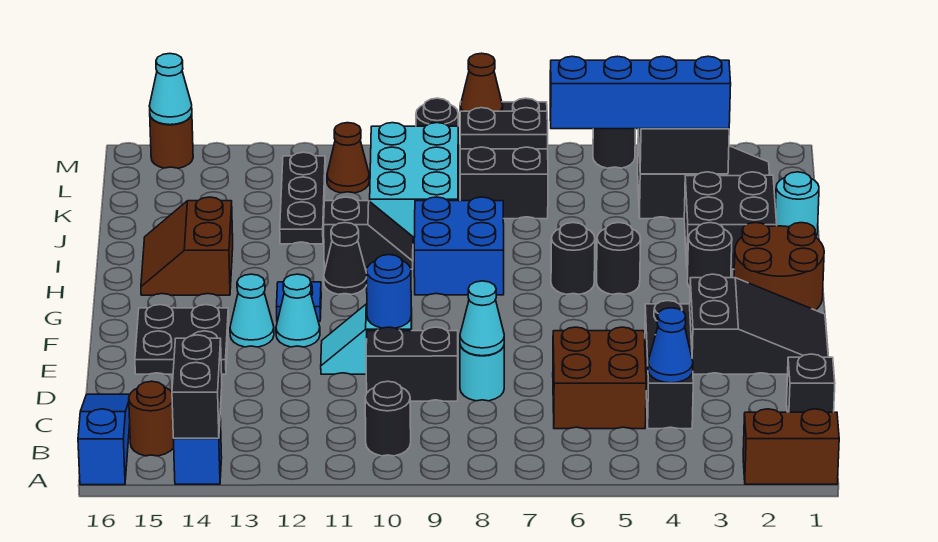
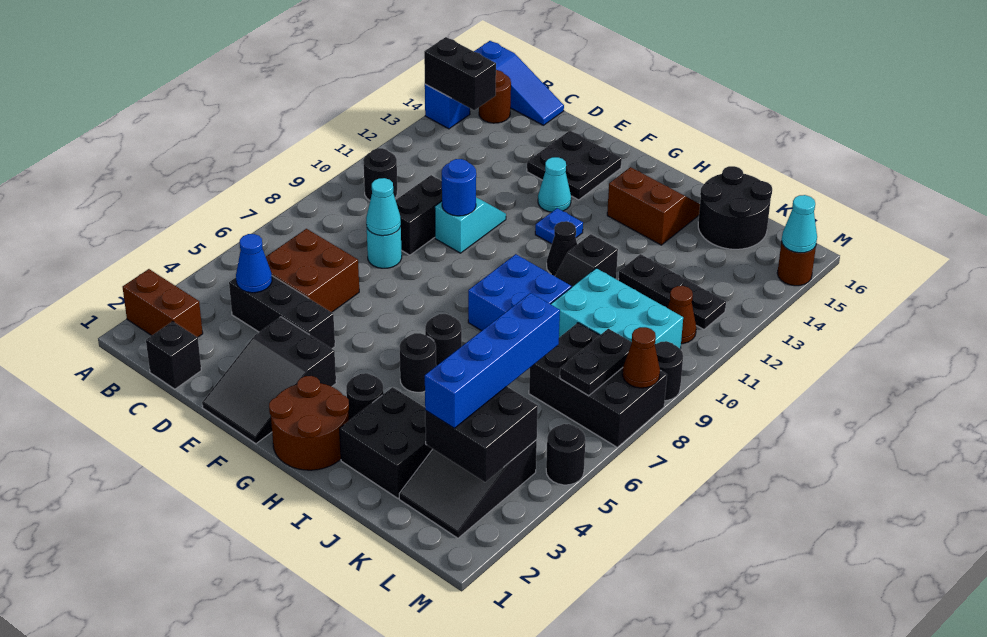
brown 1x2 brick [743,409,839,484] -> brown 1x2 brick turned to [123,269,203,337]
cyan 1x1 cone [276,274,320,347] -> none
cyan 1x1 round brick [776,172,819,237] -> none
none -> black 2x2 round brick [698,166,772,249]

